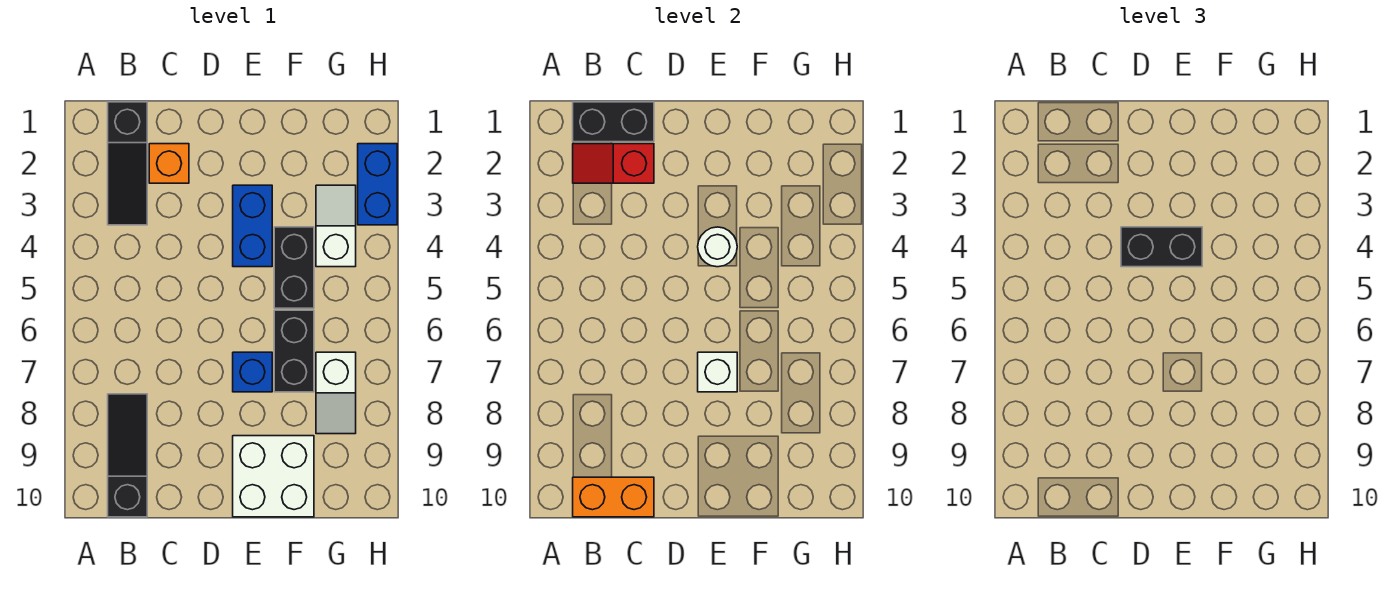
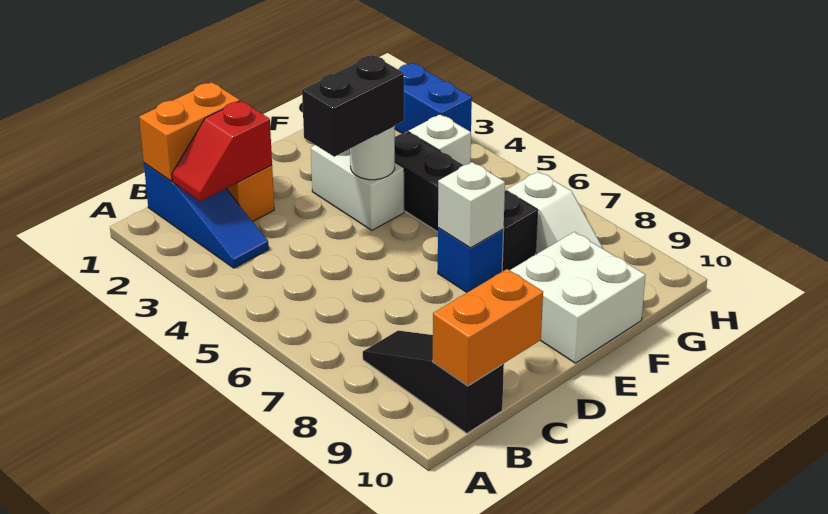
black 1x3 slope [108,102,147,225] -> blue 1x3 slope [144,163,269,268]
black 1x2 brick [573,102,654,142] -> orange 1x2 brick [139,82,240,181]
blue 1x2 brick [233,185,272,267] -> white 1x2 brick [311,145,404,230]

